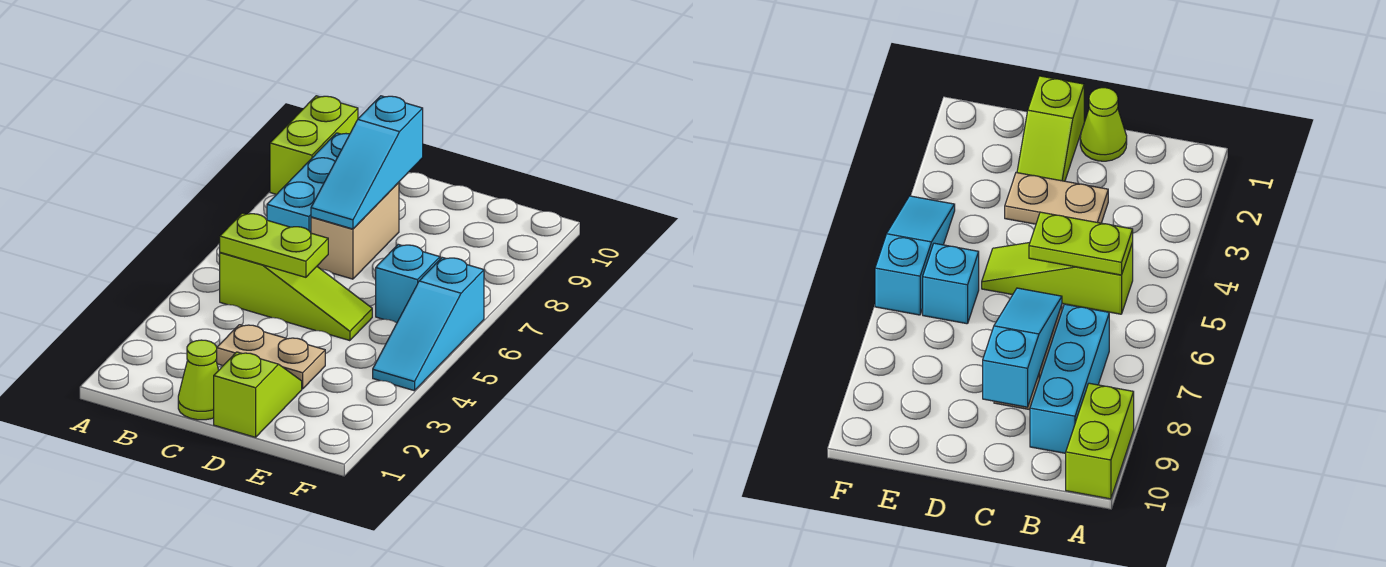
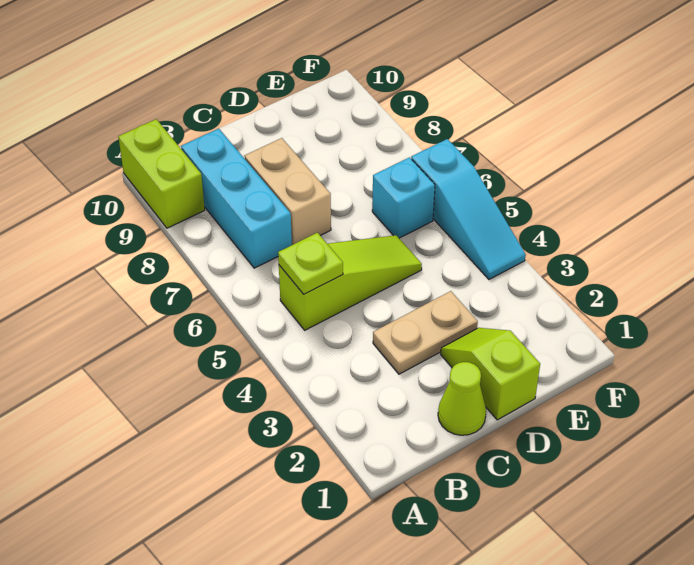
lime 1x2 plate [220,213,328,277] -> lime 1x1 plate [278,233,343,294]
cyan 1x3 slope [311,96,423,229] -> none

